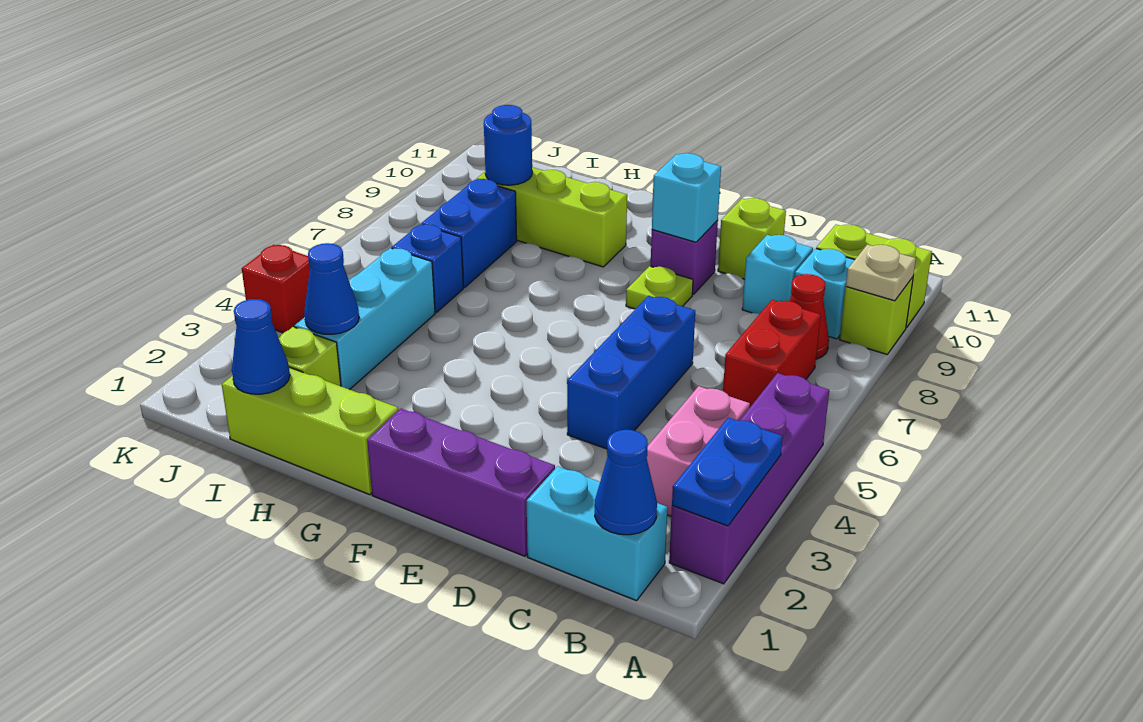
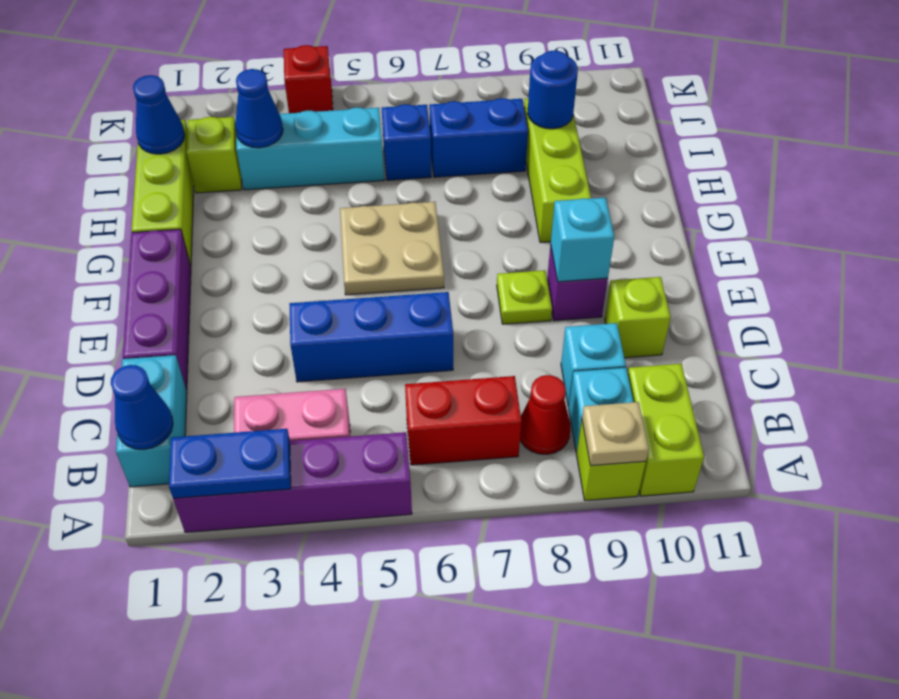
none -> tan 2x2 plate [340,202,444,295]

